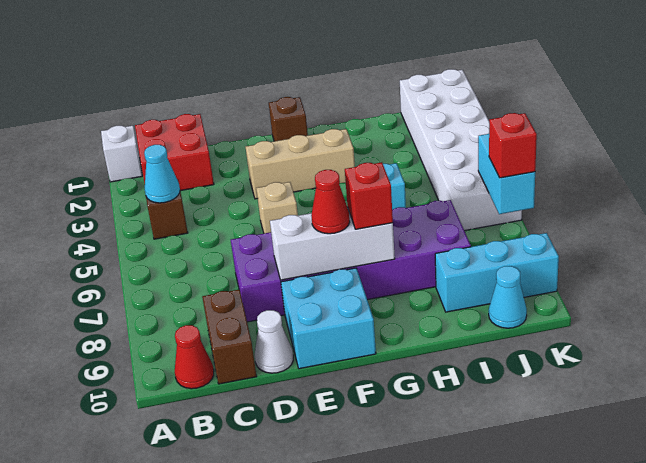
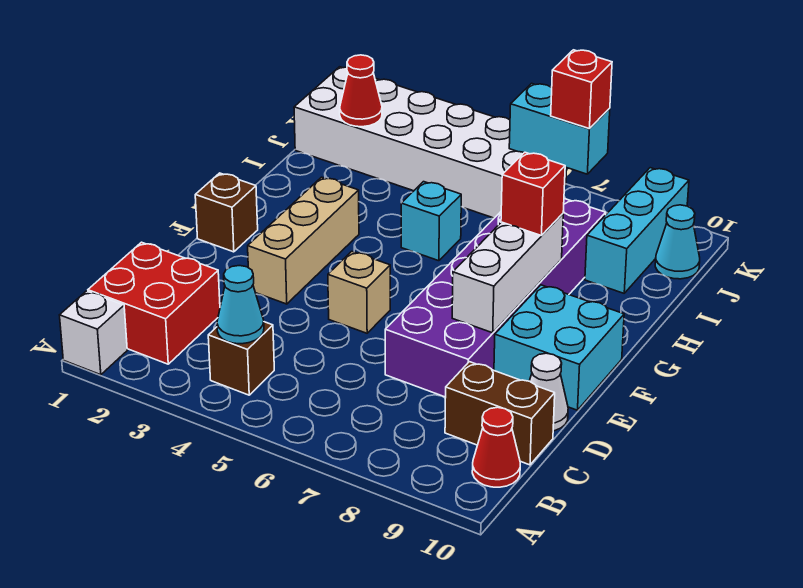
red 1x1 cone [311,170,350,234] -> red 1x1 cone moved to [340,55,382,127]

